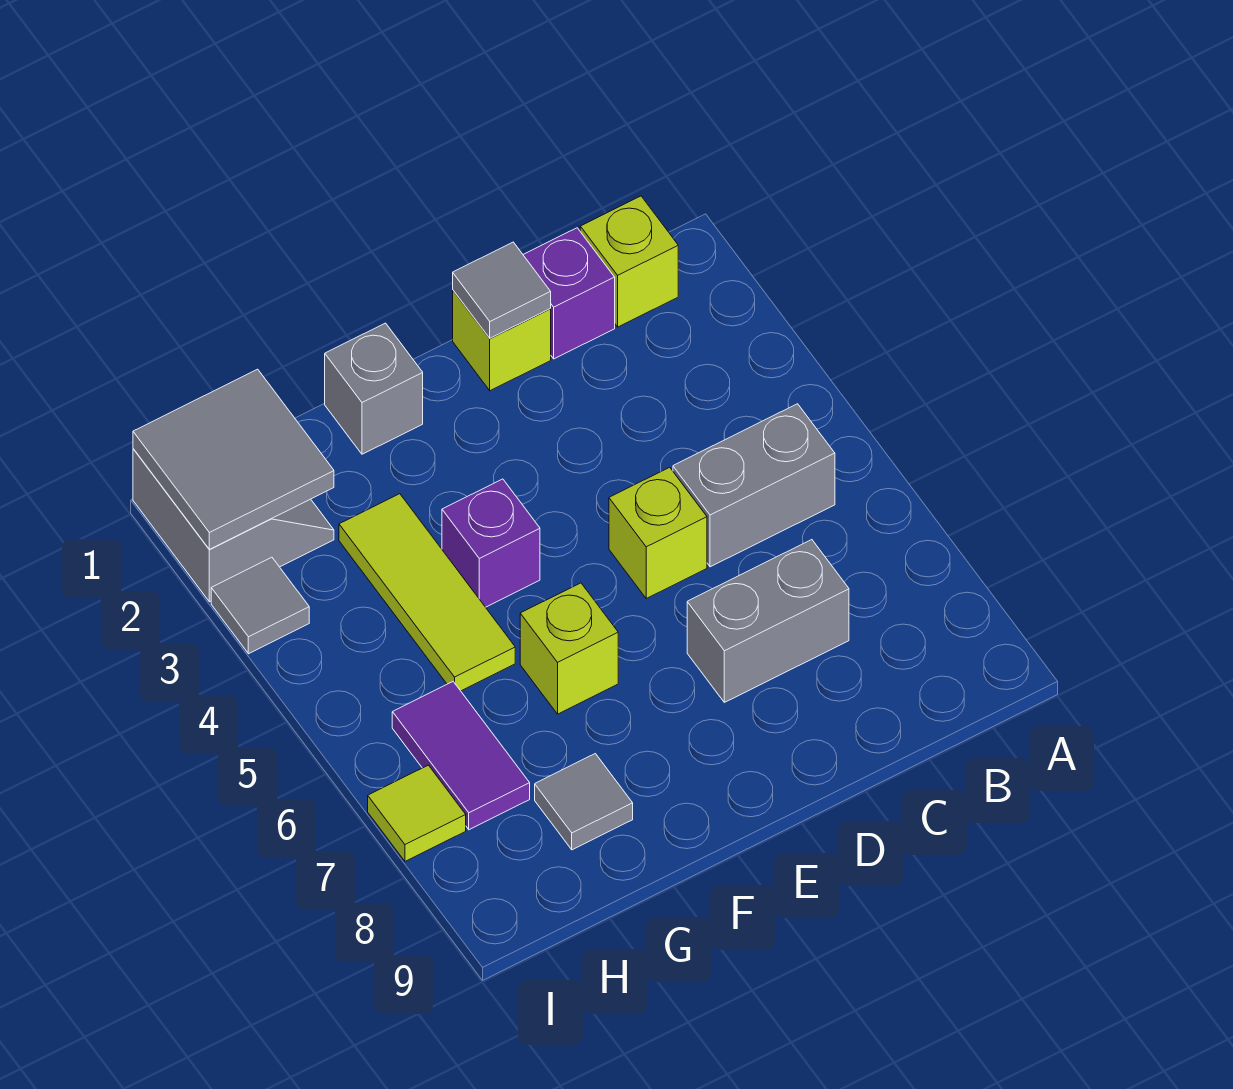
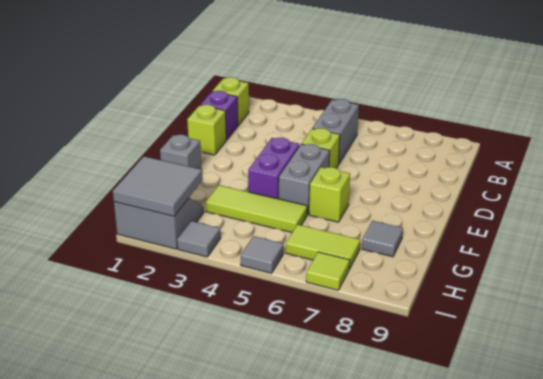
grey 1x2 brick [687,540,849,702] -> grey 1x2 brick moved to [279,144,330,215]
grey 1x1 tile [453,242,551,338] -> grey 1x1 tile moved to [241,236,284,273]
purple 1x1 brick [442,479,540,607] -> purple 1x2 brick [248,138,300,199]
purple 1x2 tile [392,682,530,830] -> lime 1x2 tile [286,225,360,269]

